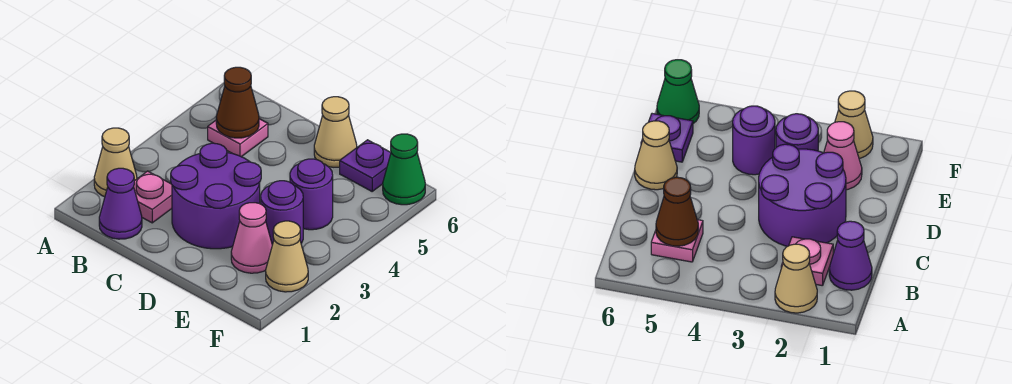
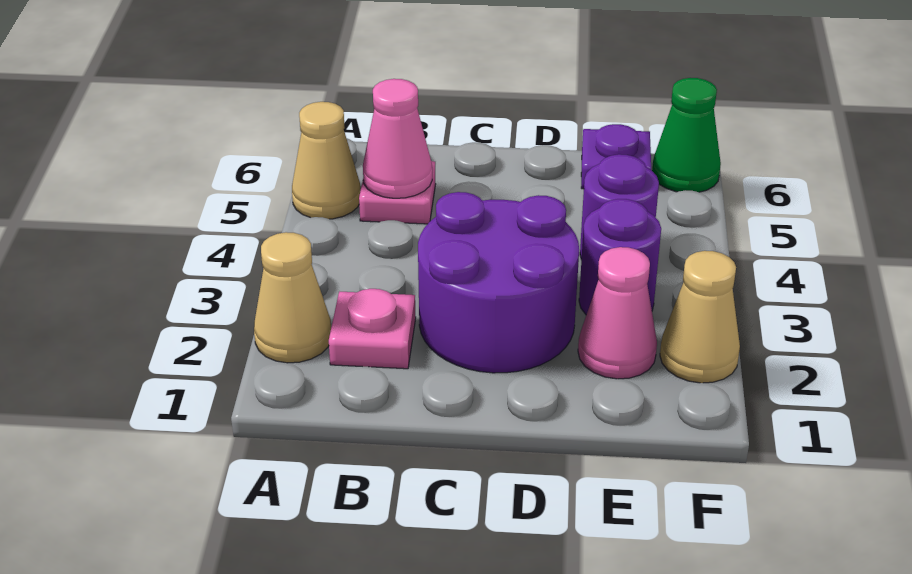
purple 1x1 cone [99,168,142,239] -> none
brown 1x1 cone [216,67,259,138] -> pink 1x1 cone [363,79,432,198]
tan 1x1 cone [314,97,357,167] -> tan 1x1 cone moved to [292,102,360,219]

